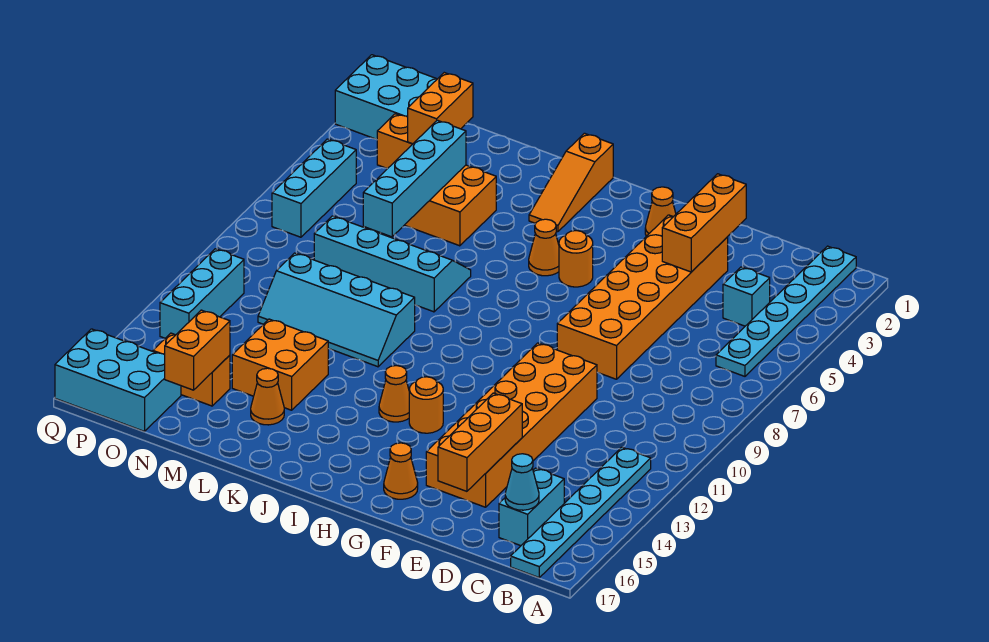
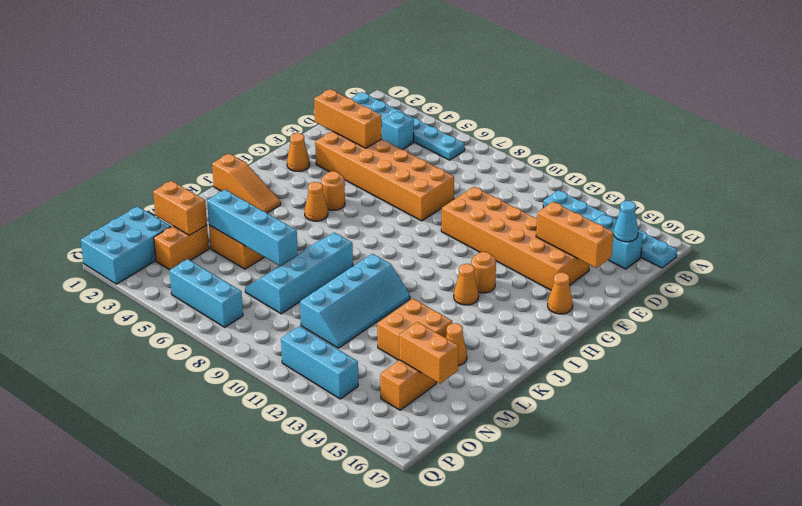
cyan 2x3 brick [55,329,181,431] -> none

